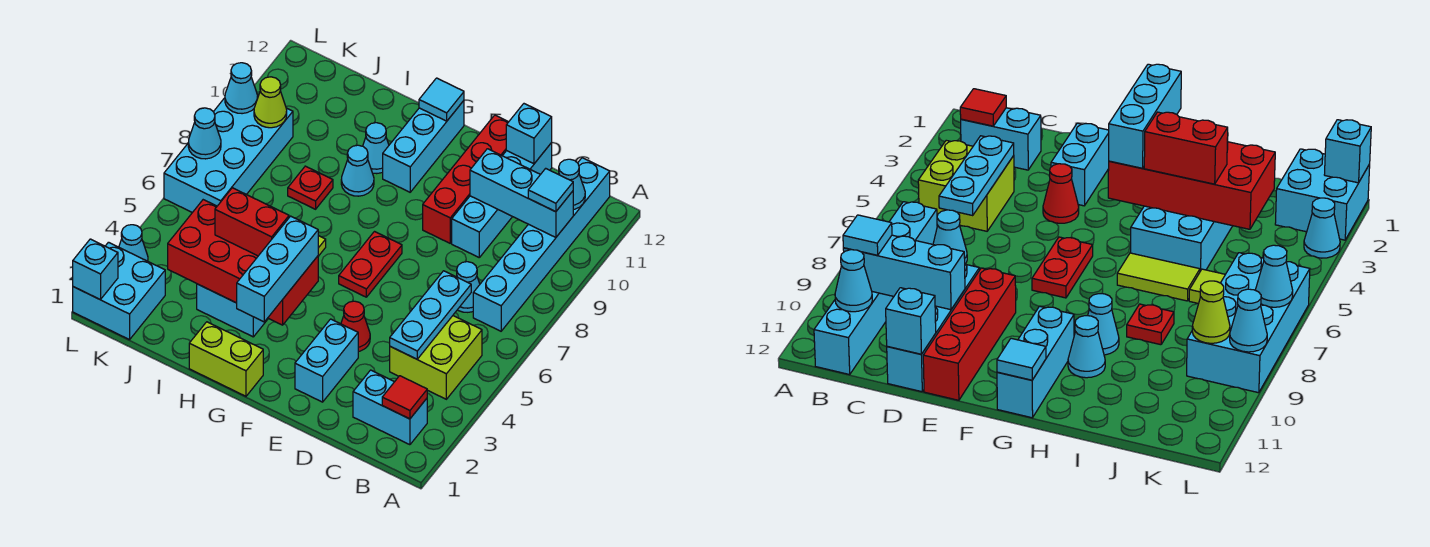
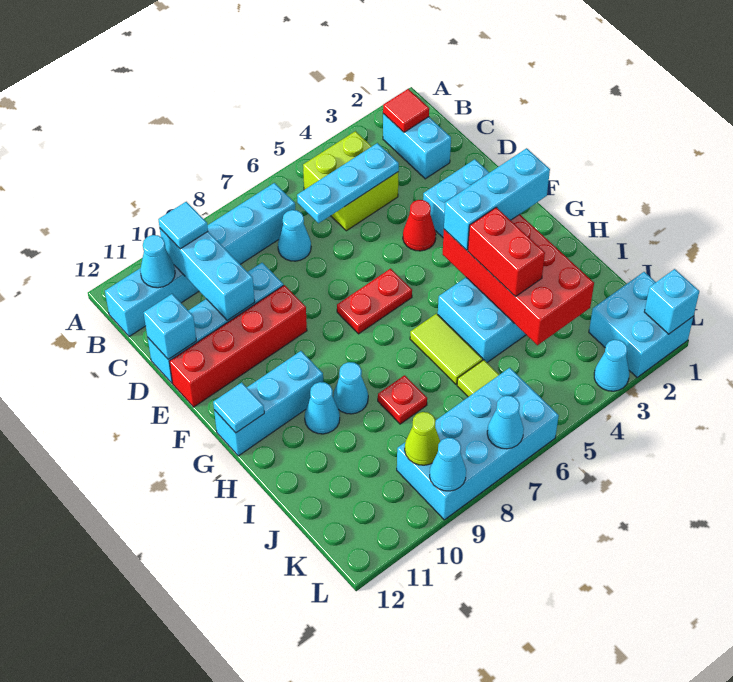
lime 1x2 brick [189,322,263,396] -> none

